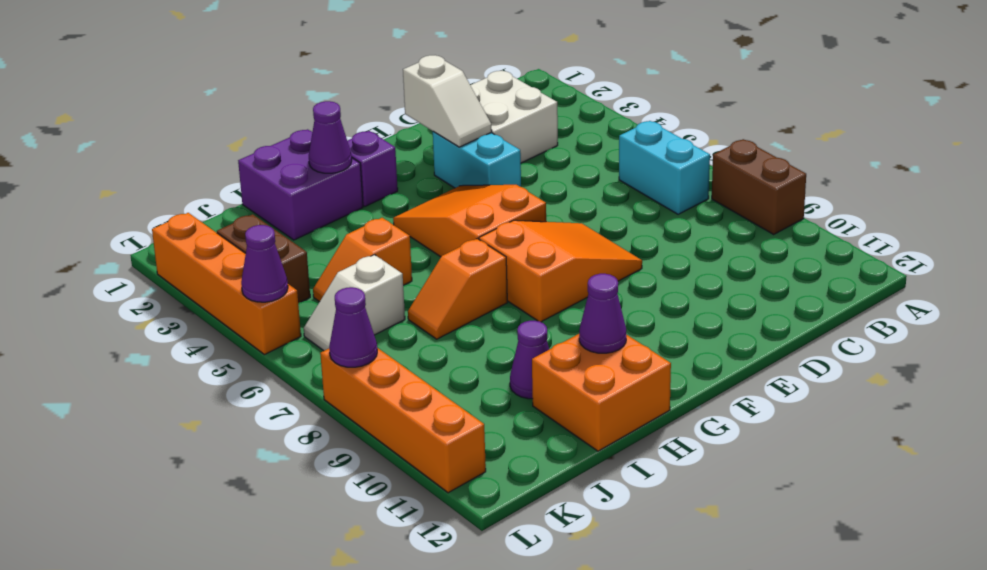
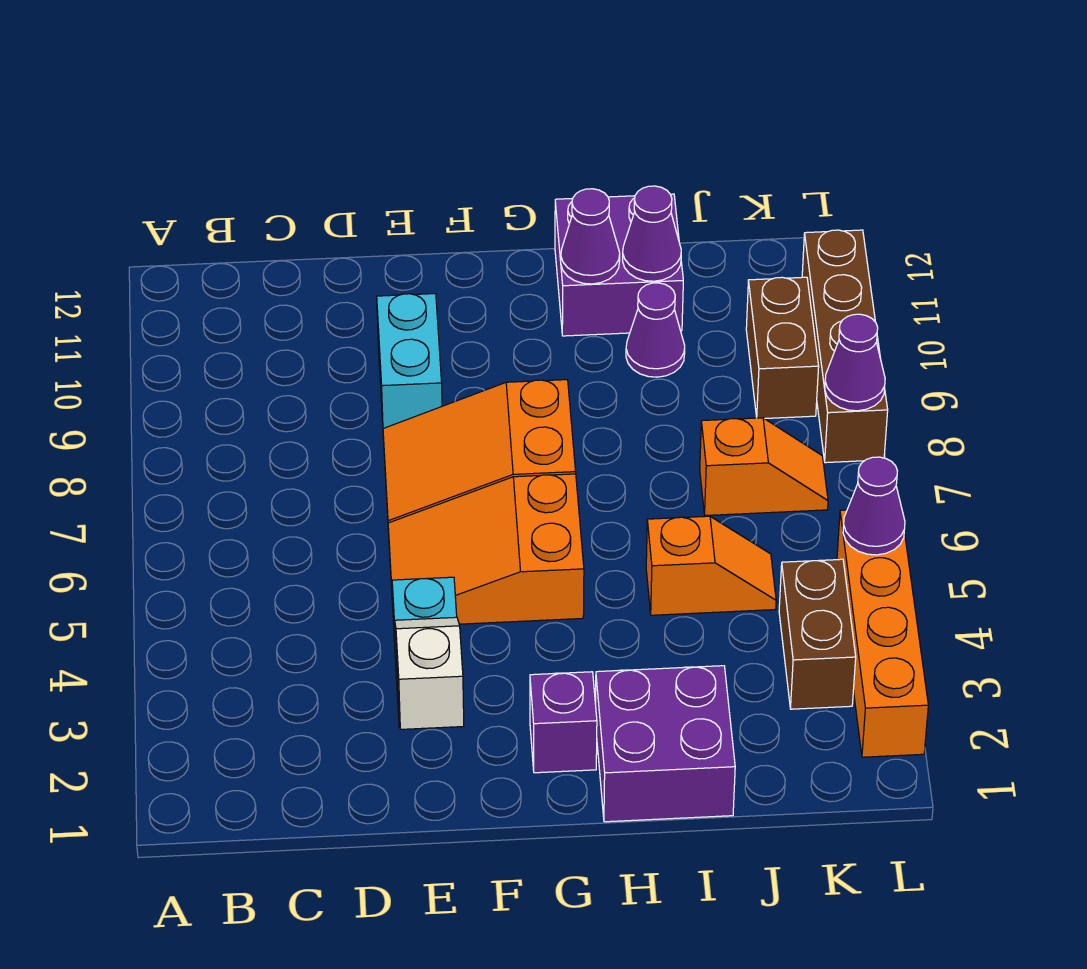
brown 1x2 brick [712,139,806,234] -> brown 1x2 brick moved to [746,277,819,419]
cyan 1x2 brick [619,121,710,214] -> cyan 1x2 brick moved to [377,294,442,428]
white 2x2 brick [470,71,558,163] -> none
orange 2x3 slope [393,185,546,257] -> orange 2x3 slope turned to [388,474,584,624]
purple 1x1 cone [309,101,352,173] -> purple 1x1 cone moved to [623,186,681,281]
orange 1x2 slope [408,239,507,339] -> orange 1x2 slope moved to [700,418,828,516]
orange 2x2 brick [532,334,671,451] -> purple 2x2 brick [555,194,683,336]
white 1x2 slope [304,255,405,351] -> none
orange 1x4 brick [320,348,486,493] -> brown 1x4 brick [802,230,888,463]

